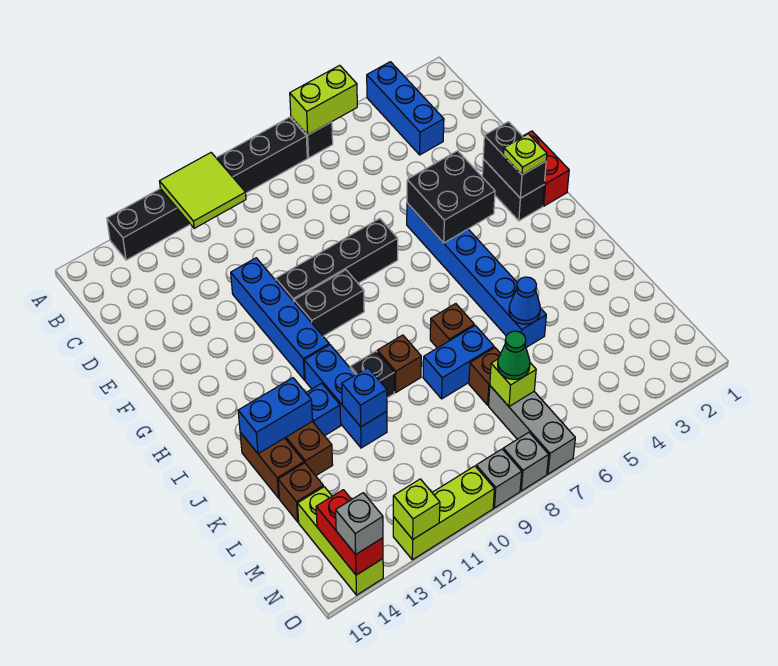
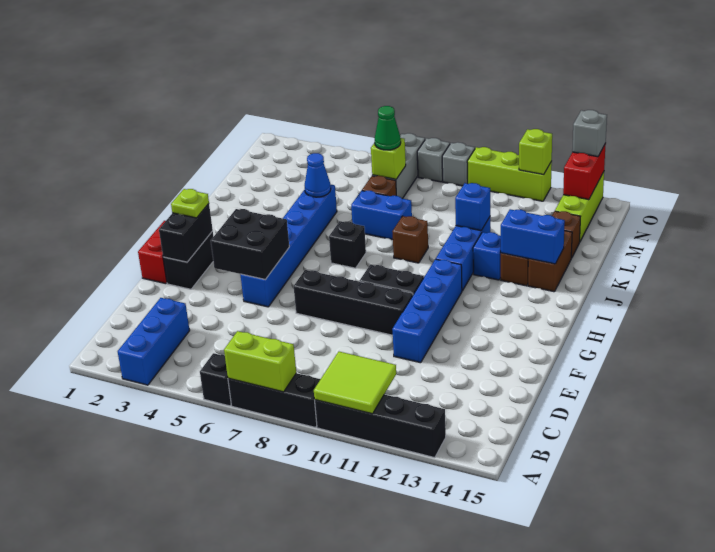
lime 1x2 brick [290,65,357,135] -> lime 1x2 brick moved to [224,331,296,392]
brown 1x1 brick [430,304,474,348] -> none
black 1x1 brick [350,351,394,398] -> black 1x1 brick moved to [329,221,366,268]

